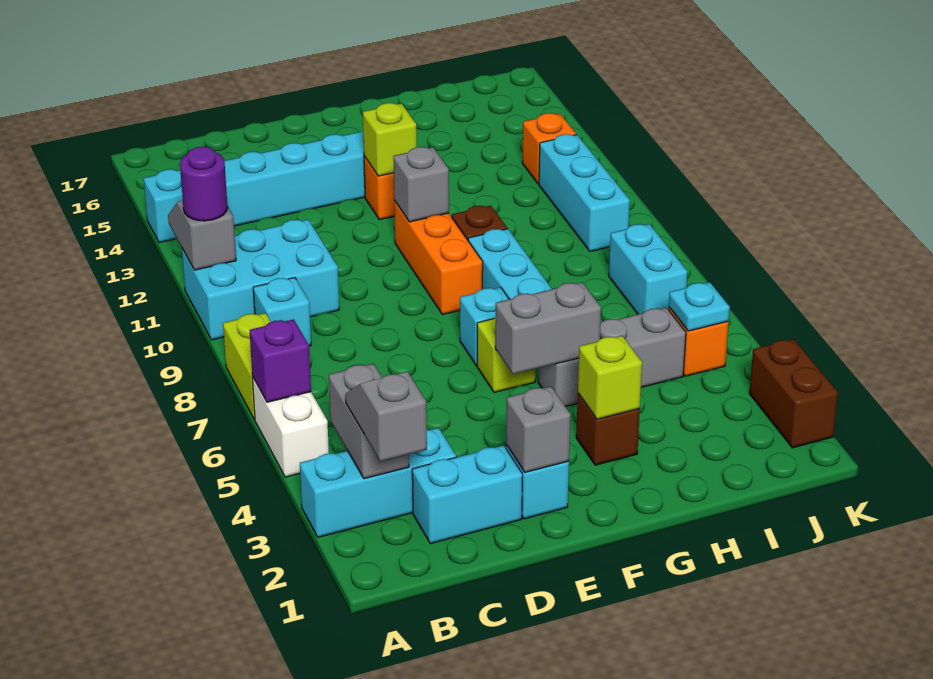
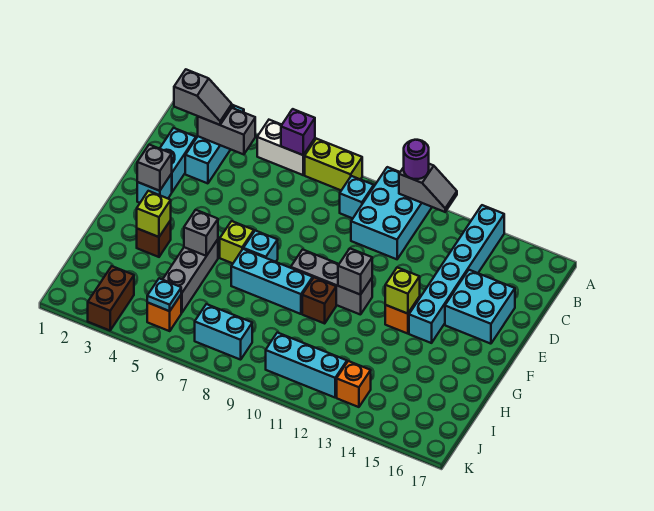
none -> cyan 2x2 brick [445,270,515,344]
grey 1x2 brick [495,282,601,374] -> grey 1x1 brick [184,210,218,256]
orange 1x3 brick [394,201,483,315] -> grey 1x3 brick [291,250,372,315]
brown 1x2 brick [749,339,838,448] -> brown 1x2 brick turned to [88,266,134,330]

